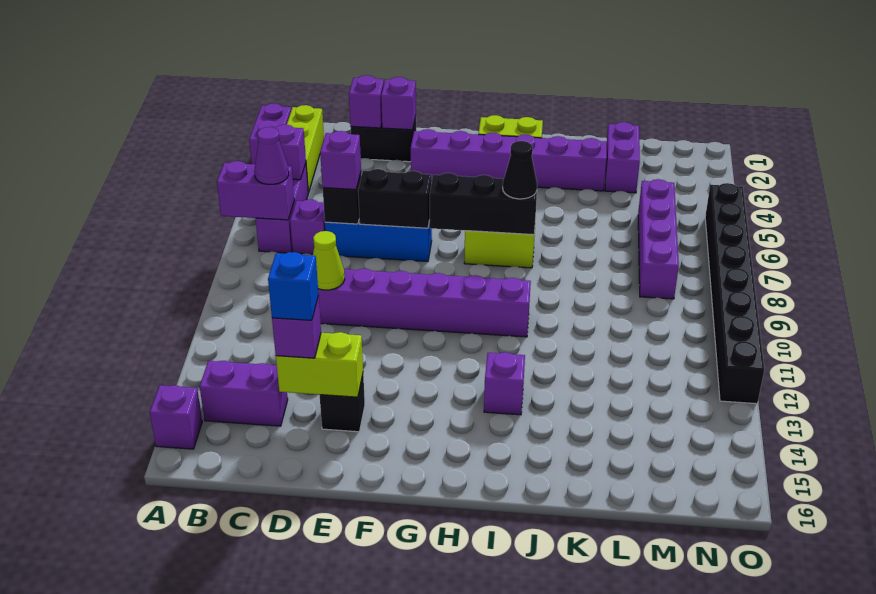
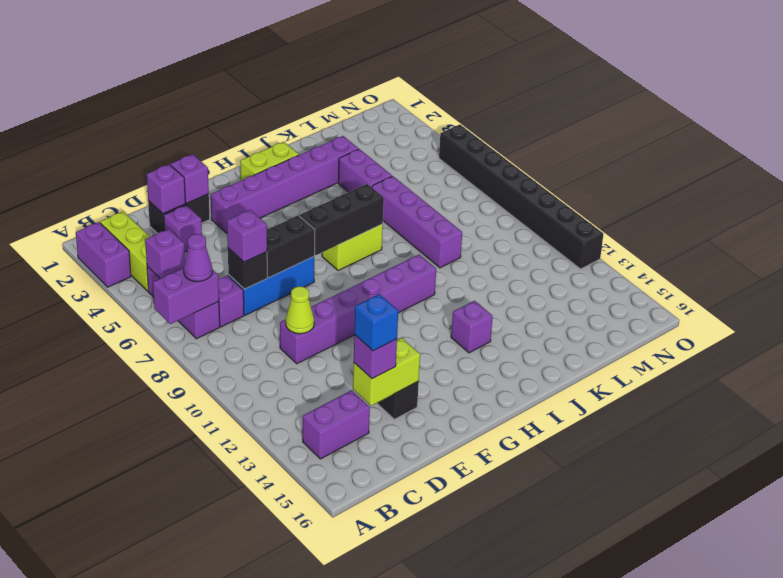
purple 1x1 brick [150,385,202,449] -> purple 1x1 brick moved to [164,205,202,252]
black 1x1 cone [503,141,537,199] -> none
purple 1x2 brick [605,122,640,193] -> purple 1x2 brick moved to [338,149,392,192]
purple 1x4 brick [638,179,679,299] -> purple 1x4 brick moved to [372,176,462,268]

